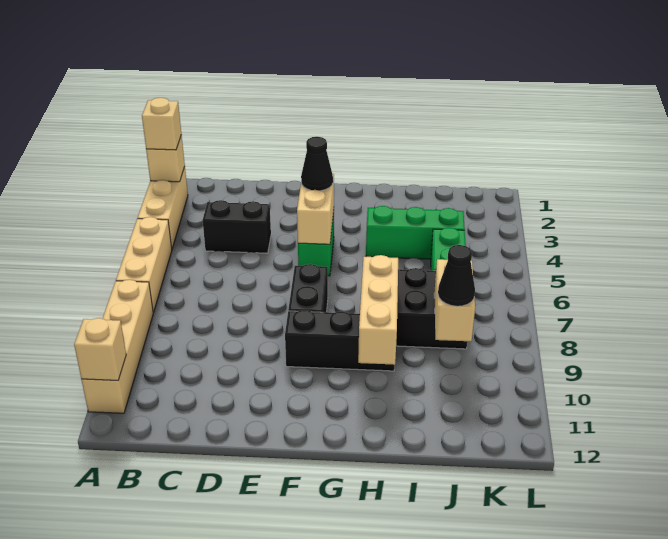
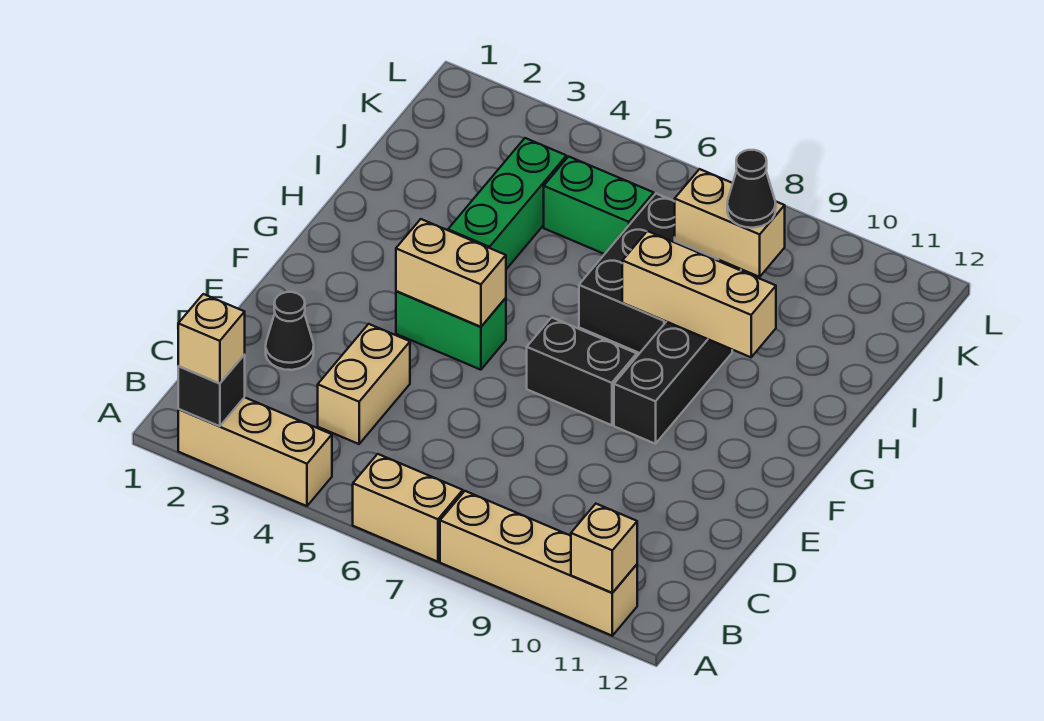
tan 1x1 brick [146,135,185,182] -> black 1x1 brick [178,355,245,426]
tan 1x3 brick [116,217,172,313] -> tan 1x2 brick [353,454,463,562]
black 1x2 brick [203,200,271,253] -> tan 1x2 brick [318,324,410,444]
black 1x1 cone [301,137,333,191] -> black 1x1 cone moved to [266,292,314,370]

